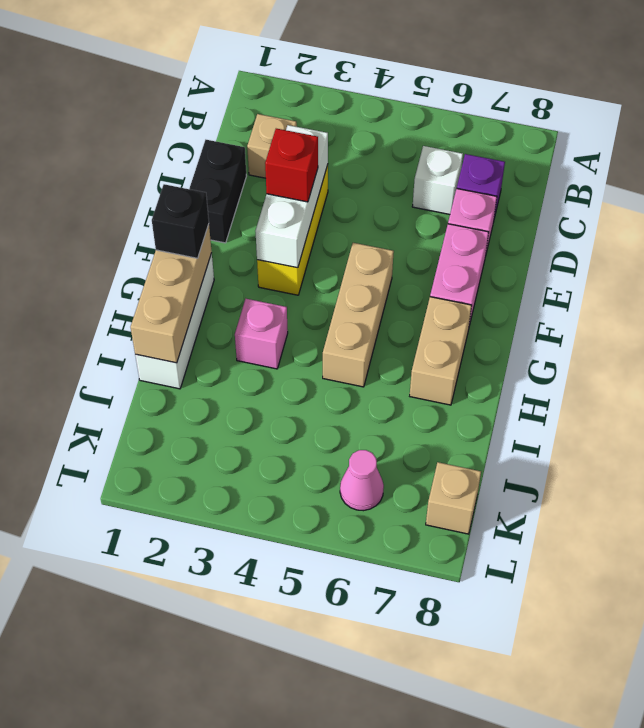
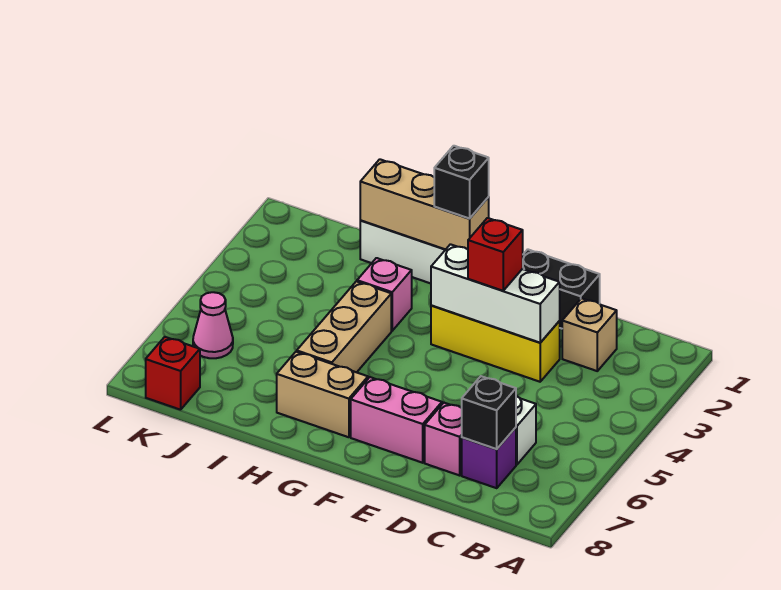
none -> black 1x1 brick [462,376,516,449]
tan 1x3 brick [323,243,394,387] -> tan 1x3 brick turned to [297,281,391,372]
tan 1x1 brick [426,462,481,534] -> red 1x1 brick [146,337,200,410]

